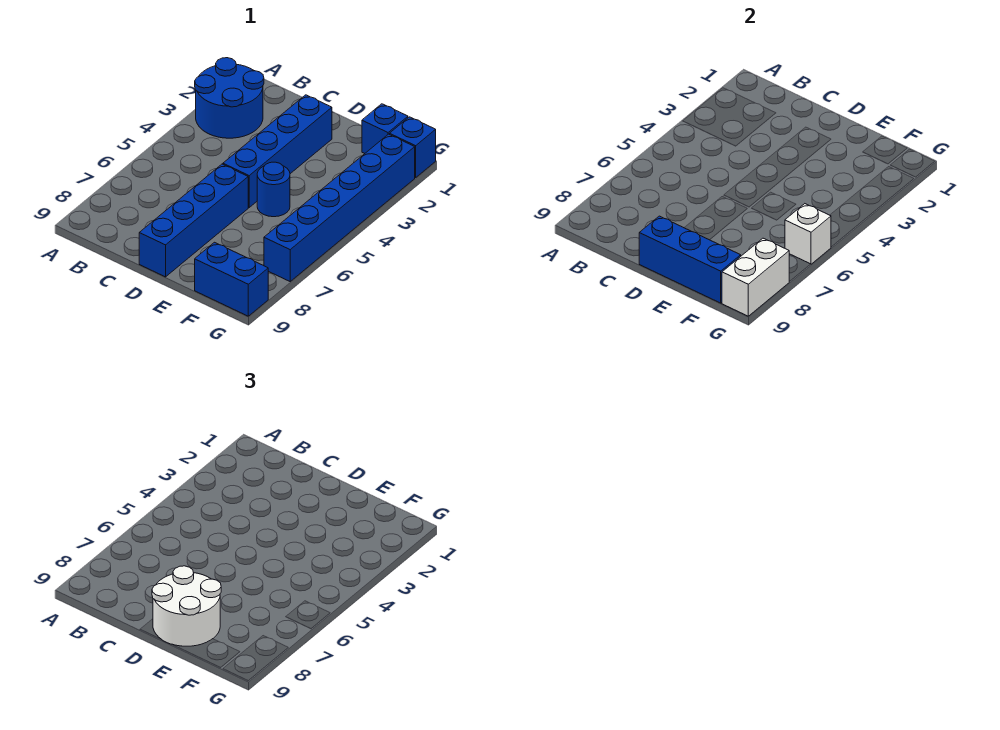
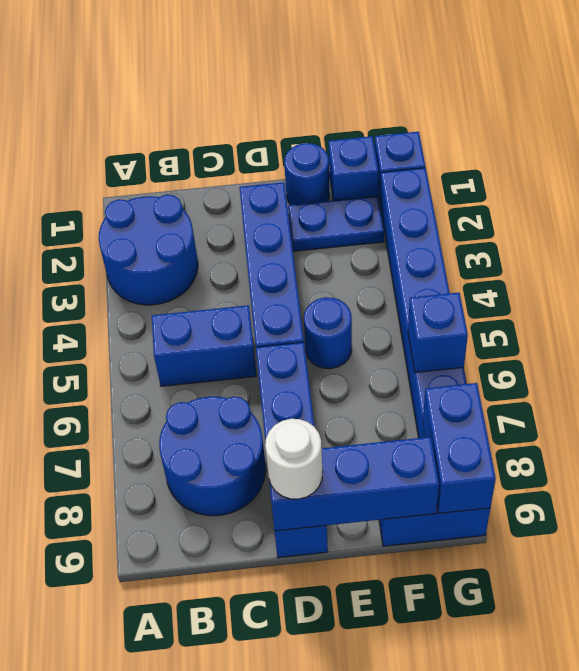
none -> blue 1x2 brick [152,305,257,386]
none -> blue 2x2 round brick [159,397,266,516]
white 2x2 round brick [152,566,221,646] -> white 1x1 round brick [265,419,322,499]
none -> blue 1x1 round brick [284,143,330,205]
none -> blue 1x2 plate [288,196,384,251]
white 1x1 brick [785,204,831,264] -> blue 1x1 brick [408,293,468,373]
white 1x2 brick [722,238,789,316] -> blue 1x2 brick [423,383,496,513]

